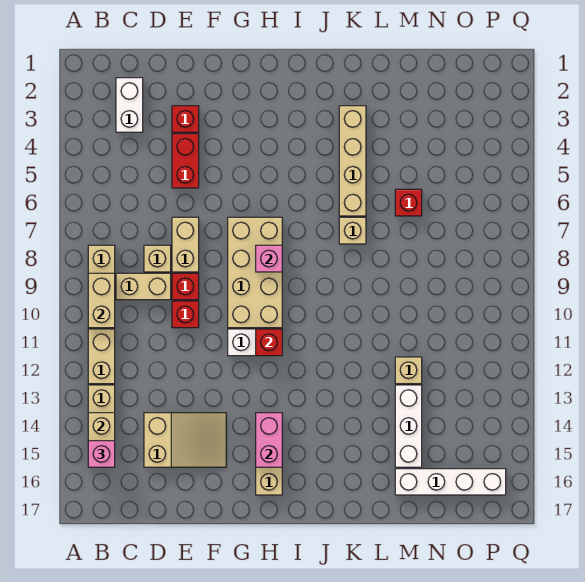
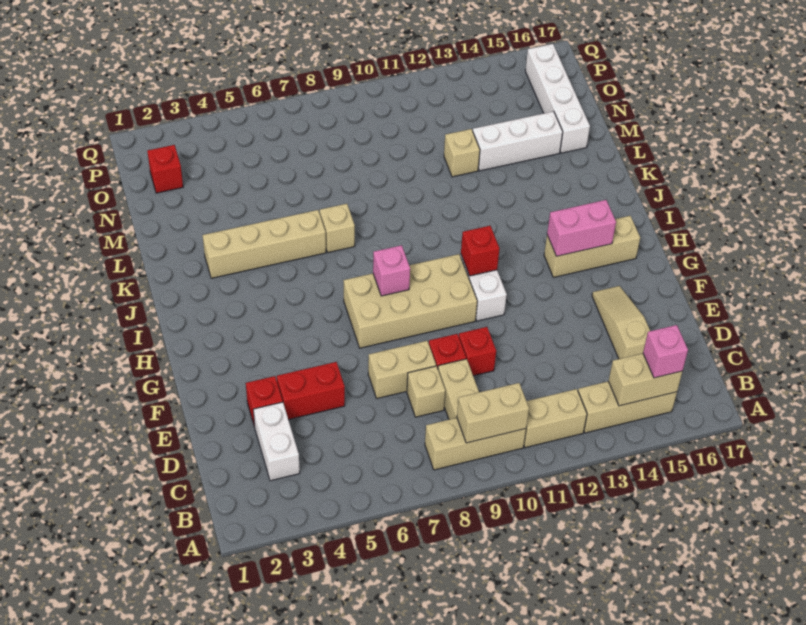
white 1x2 brick [116,78,143,132] -> white 1x2 brick turned to [253,402,300,481]
tan 2x3 slope [144,413,226,467] -> tan 1x3 slope [592,286,650,359]
red 1x1 brick [395,189,422,216] -> red 1x1 brick moved to [147,145,183,193]

